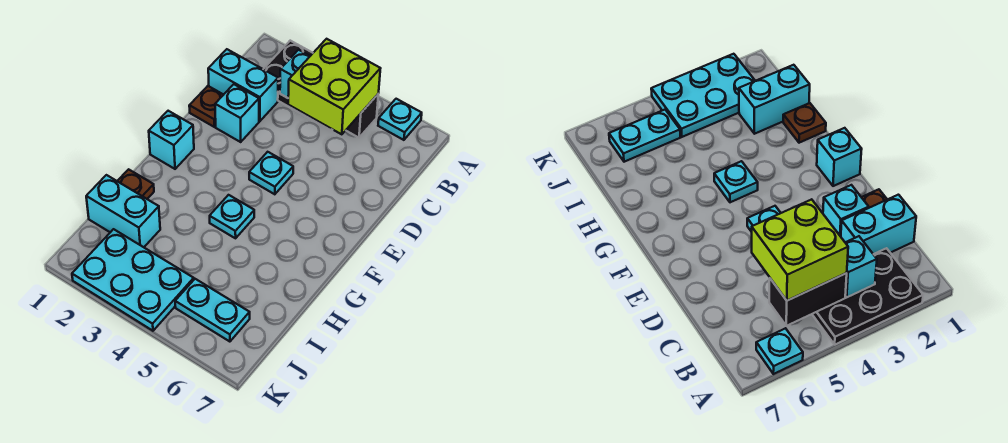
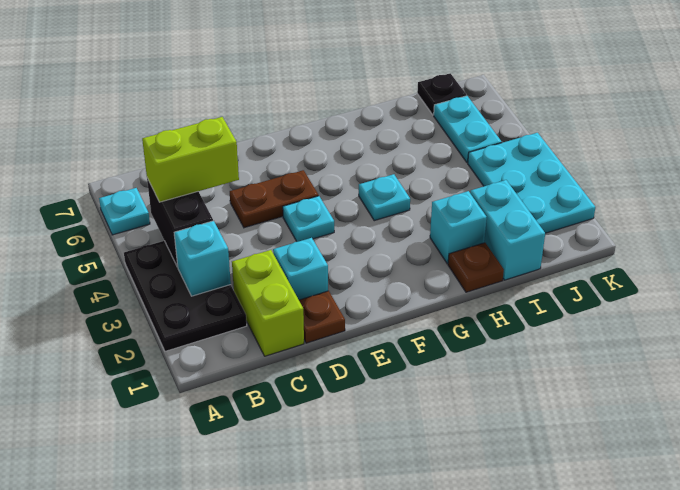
lime 2x2 brick [288,39,381,134] -> lime 1x2 brick [142,117,239,202]
cyan 1x2 brick [208,49,278,121] -> lime 1x2 brick [232,250,304,356]
none -> brown 1x2 plate [230,170,318,228]
cyan 1x1 brick [149,111,194,169] -> cyan 1x1 brick moved to [430,191,487,264]
none -> black 1x1 plate [417,73,466,115]

